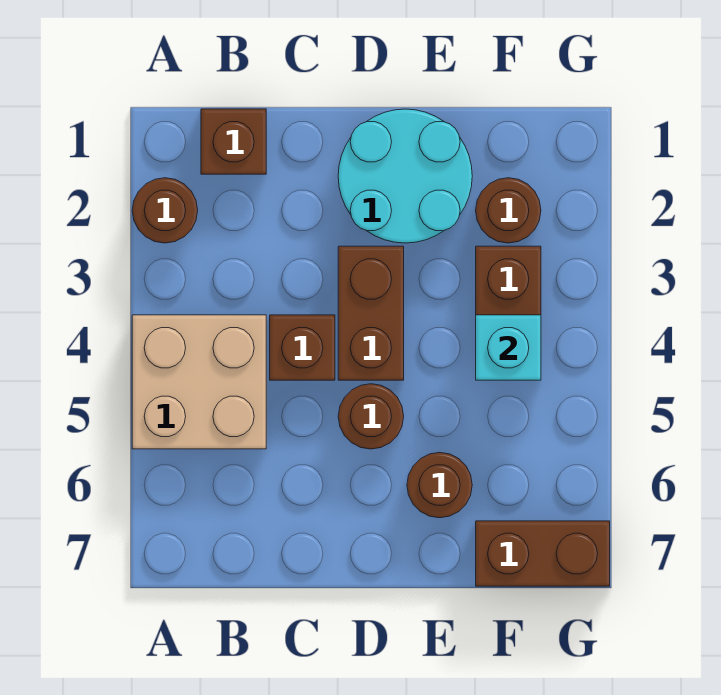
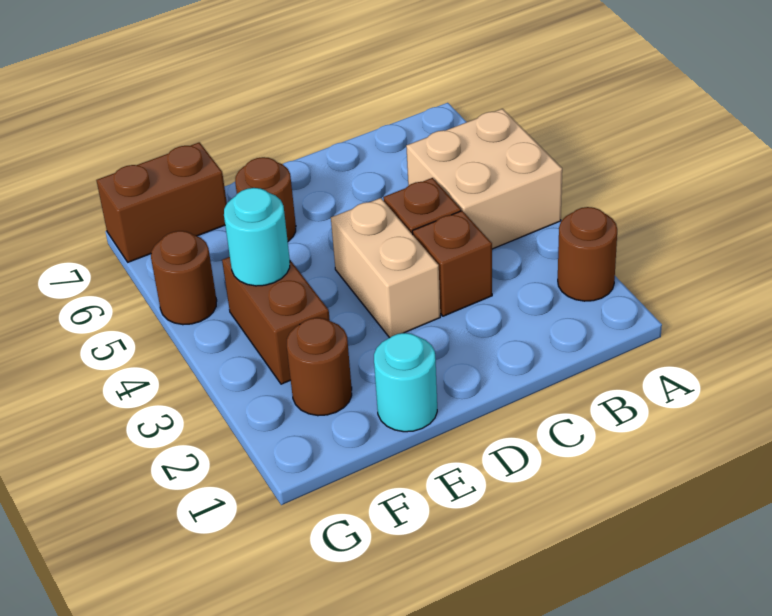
brown 1x1 brick [201,109,266,174] -> brown 1x1 brick moved to [412,211,492,316]
cyan 2x2 round brick [338,109,472,243] -> cyan 1x1 round brick [374,333,437,432]
brown 1x2 brick [338,246,404,380] -> tan 1x2 brick [331,198,440,338]
brown 1x1 round brick [338,384,404,449] -> brown 1x1 round brick moved to [151,231,217,325]
cyan 1x1 brick [476,315,541,380] -> cyan 1x1 round brick [224,188,290,286]

